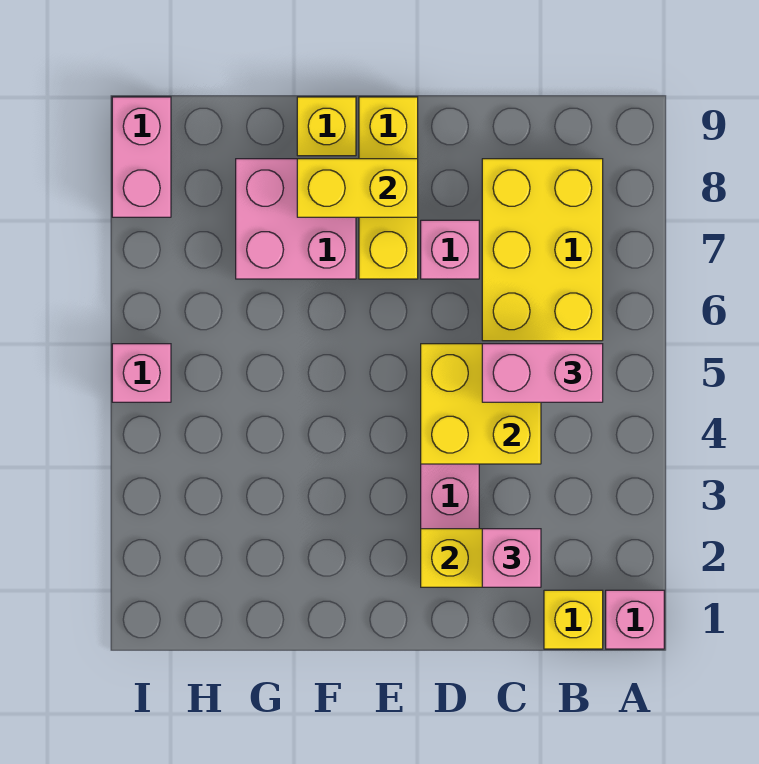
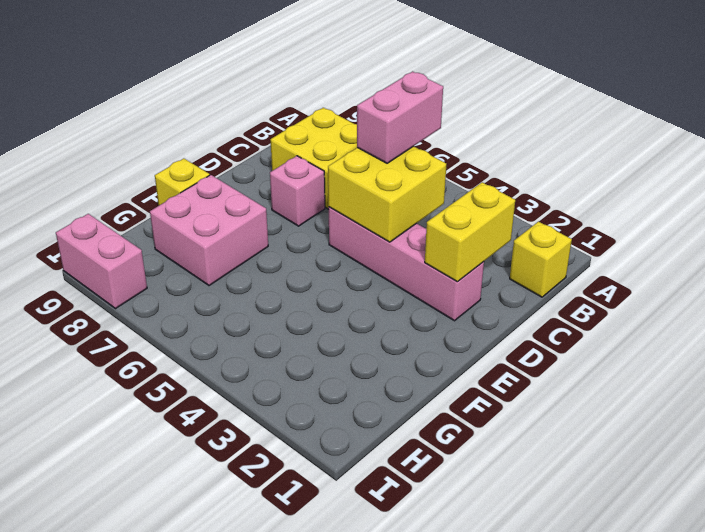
pink 1x1 brick [606,590,664,649] -> none
pink 1x1 brick [482,529,541,587] -> none
yellow 1x3 brick [359,97,418,279] -> none
yellow 1x2 brick [297,159,418,217] -> none
pink 1x1 brick [112,344,171,402] -> none

